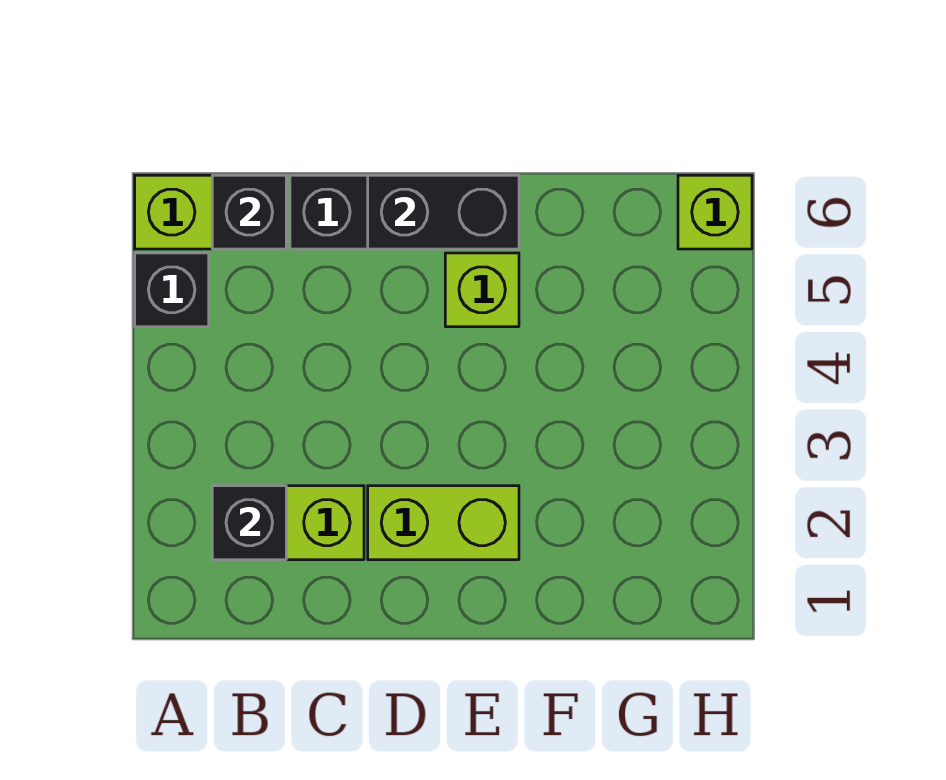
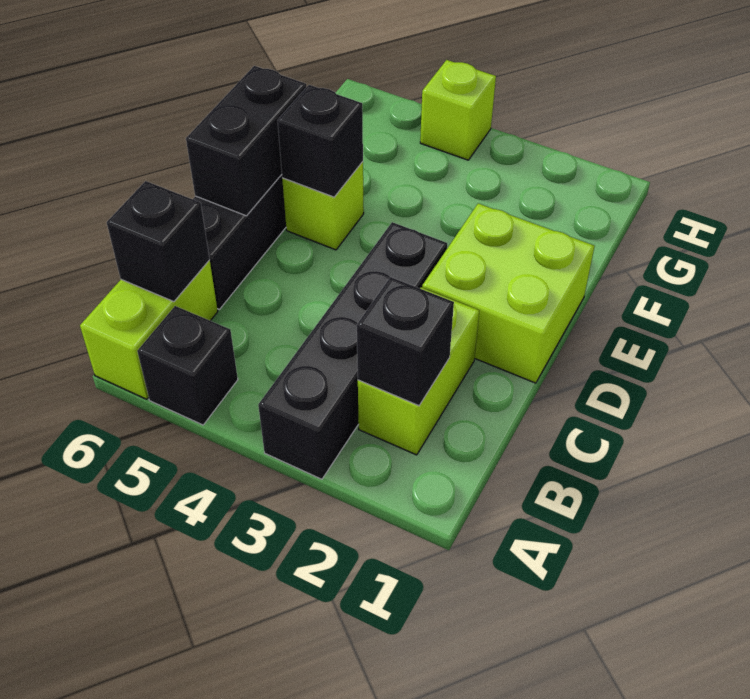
none -> black 1x4 brick [258,222,447,479]
lime 1x2 brick [368,486,519,560] -> lime 2x2 brick [422,203,594,383]
none -> black 1x1 brick [278,85,363,197]
lime 1x1 brick [678,175,752,249] -> lime 1x1 brick moved to [420,60,496,160]

